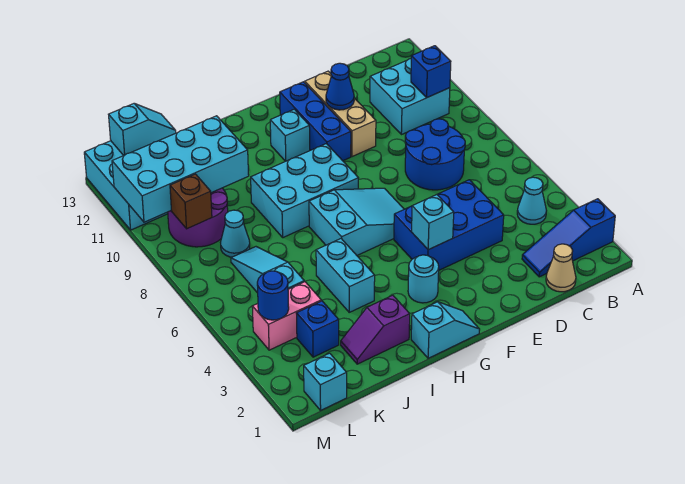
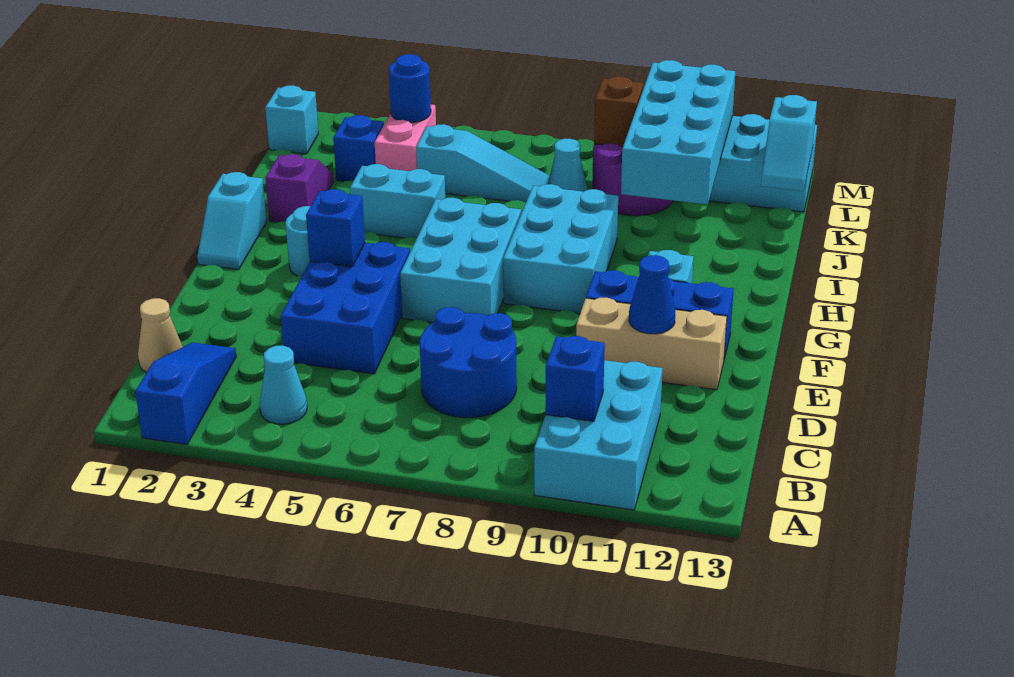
cyan 2x2 brick [370,59,450,135] -> cyan 2x3 brick [534,360,663,510]
cyan 1x1 brick [412,195,454,250] -> blue 1x1 brick [306,189,365,267]
cyan 2x3 slope [309,188,404,255] -> cyan 2x3 brick [400,198,521,323]

